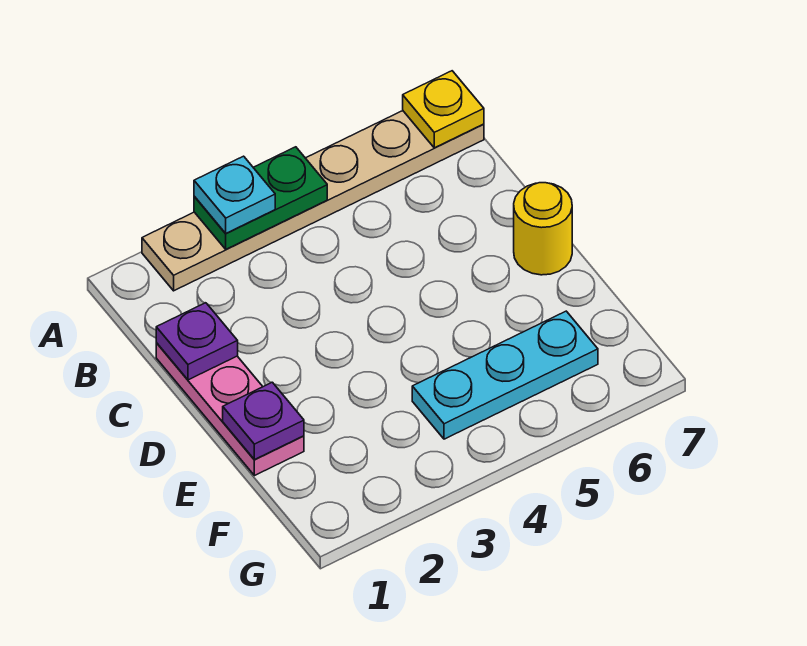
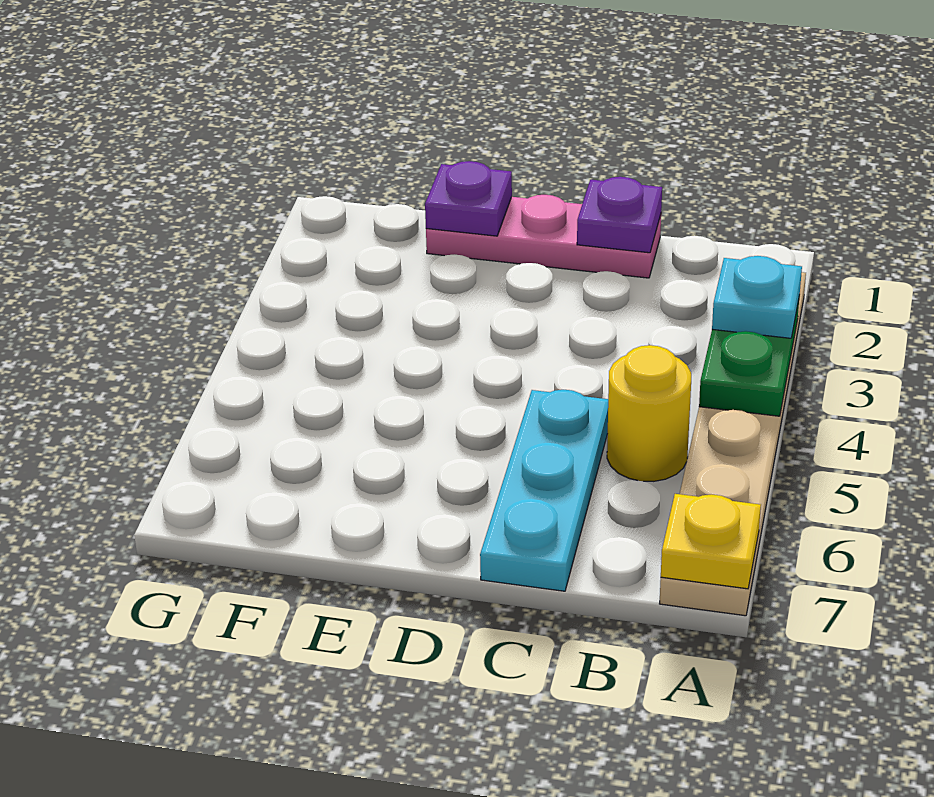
yellow 1x1 round brick [514,183,572,275] -> yellow 1x1 round brick moved to [607,345,691,481]
cyan 1x3 plate [412,311,598,439] -> cyan 1x3 plate moved to [480,390,608,591]

